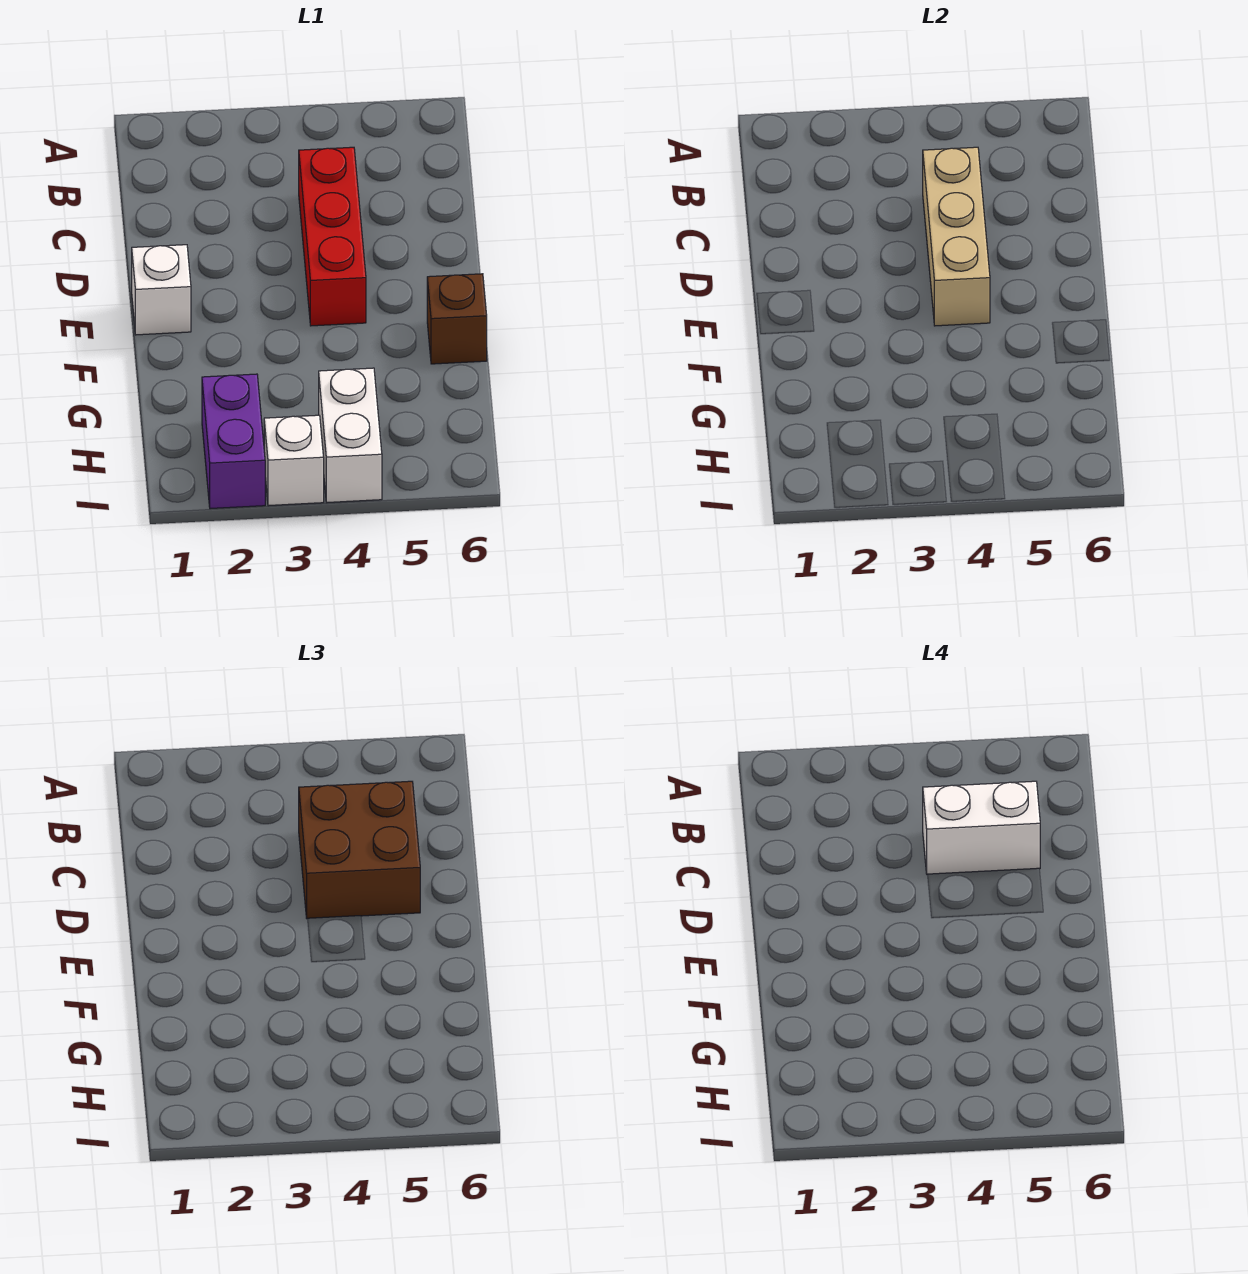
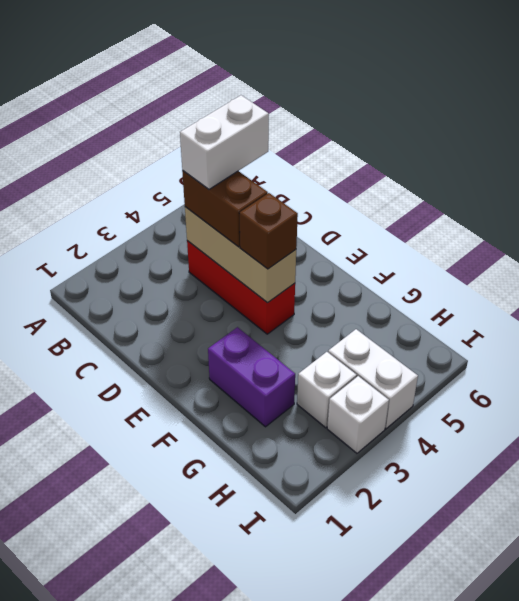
brown 2x2 brick [299,781,420,918] -> brown 1x2 brick [182,171,268,247]
white 1x1 brick [132,245,191,335] -> white 1x1 brick moved to [297,352,357,428]
brown 1x1 brick [427,274,487,364] -> brown 1x1 brick moved to [239,193,298,269]
purple 1x2 brick [202,374,265,509] -> purple 1x2 brick moved to [208,327,295,427]

